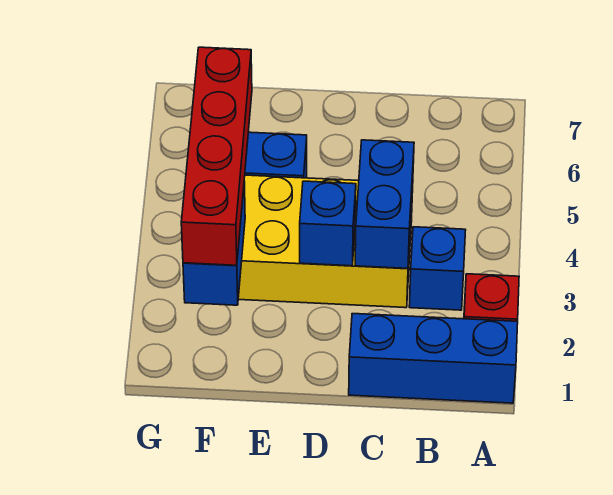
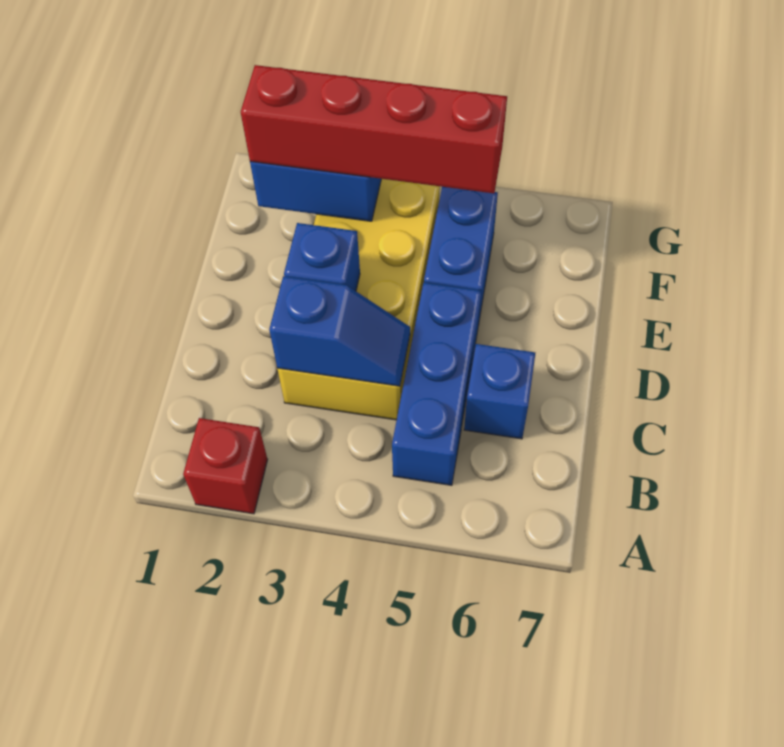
blue 1x3 brick [349,314,518,403] -> blue 1x3 brick moved to [392,283,481,485]
blue 1x1 brick [409,227,466,310] -> blue 1x1 brick moved to [464,344,535,439]
blue 1x2 brick [355,140,414,268] -> blue 1x2 slope [269,276,410,386]

